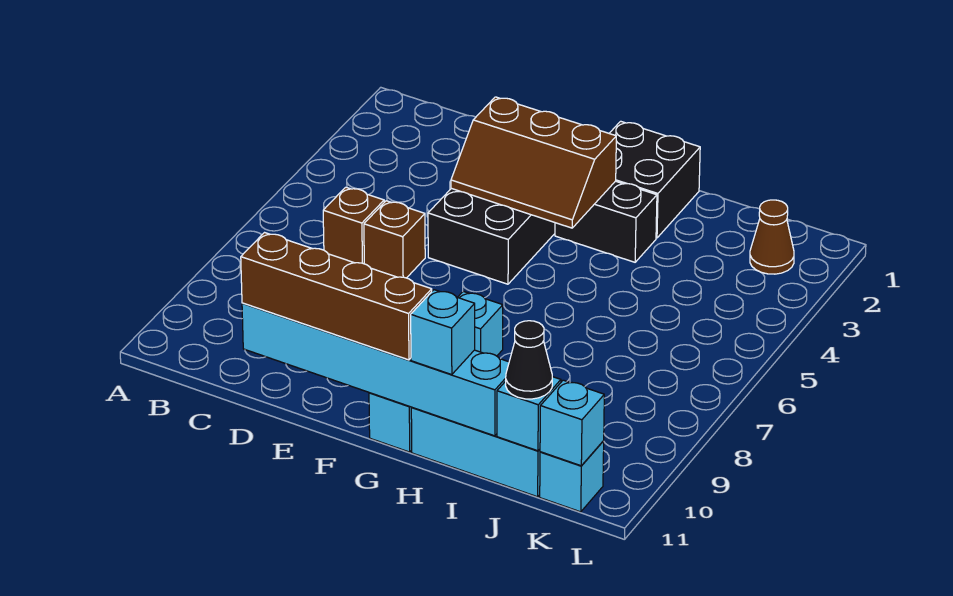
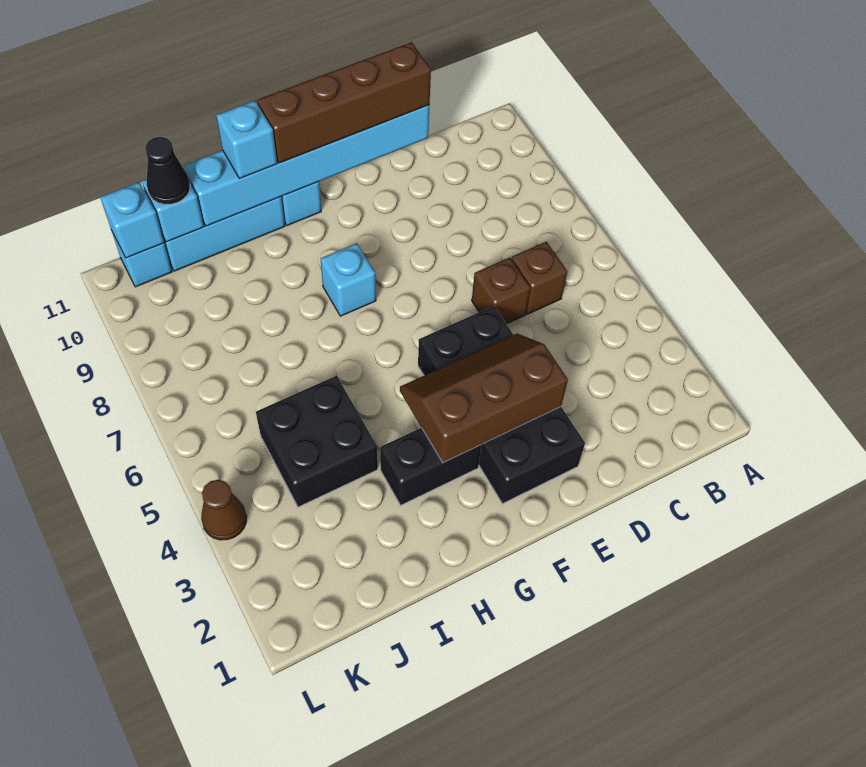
black 2x2 brick [609,121,700,238] -> black 2x2 brick moved to [256,376,378,507]
brown 1x1 cone [750,200,794,274] -> brown 1x1 cone moved to [201,480,247,540]

